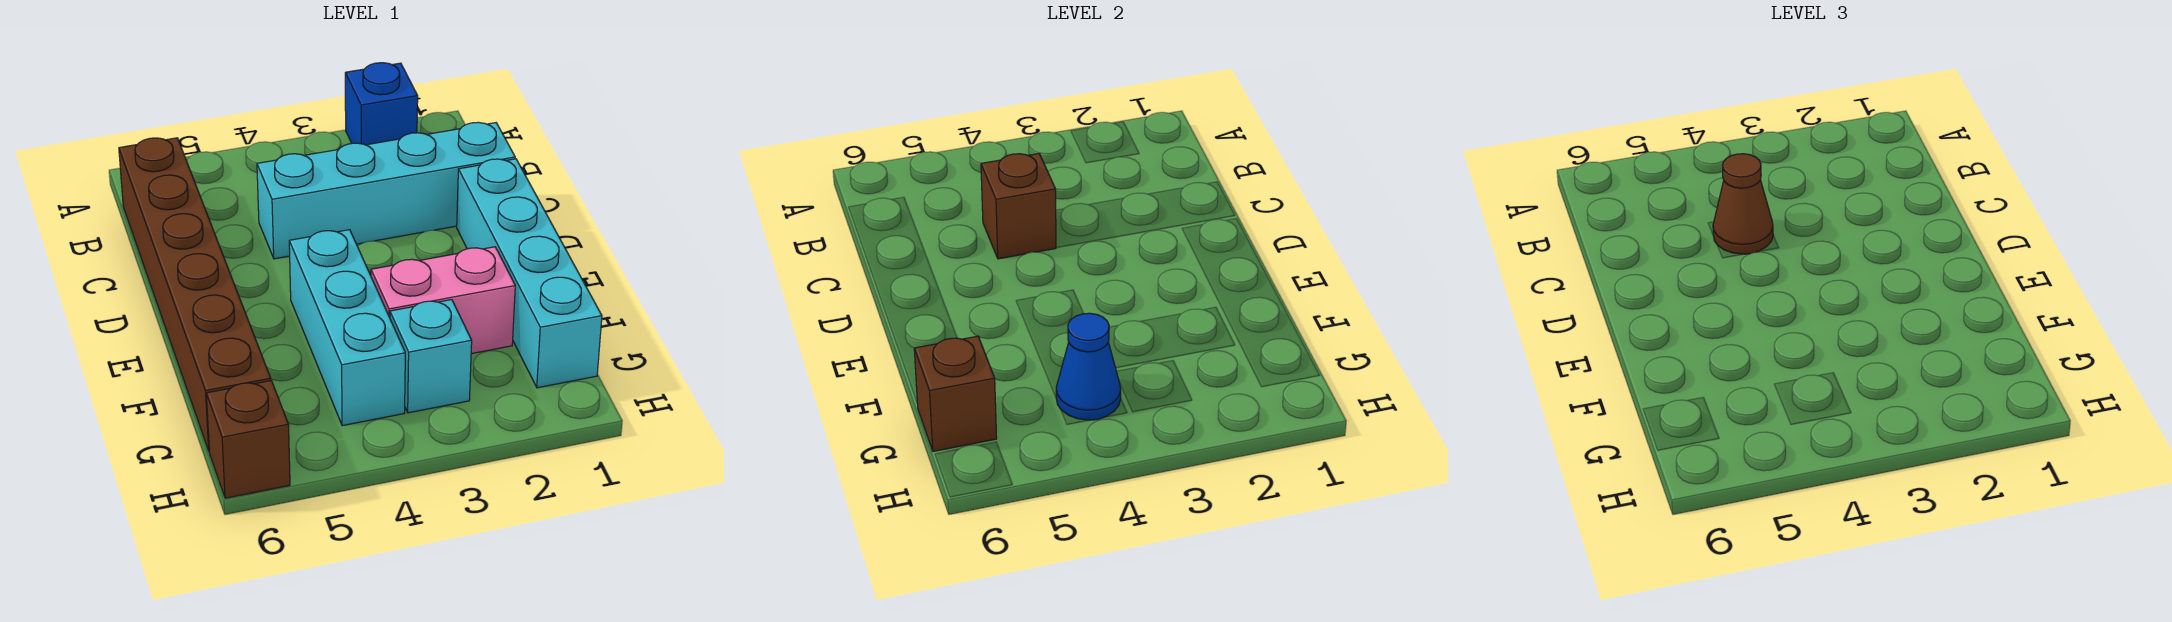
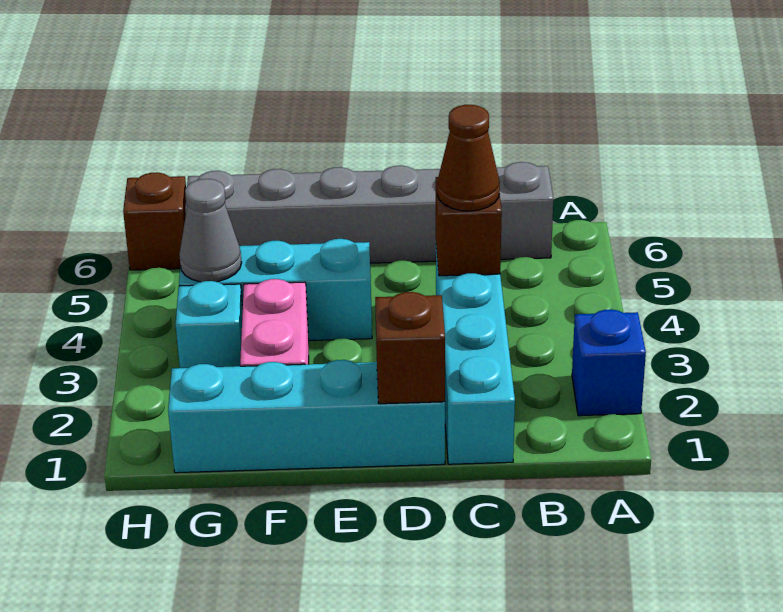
brown 1x6 brick [119,138,271,451] -> grey 1x6 brick [185,162,553,263]
blue 1x1 cone [1056,313,1121,420] -> grey 1x1 cone [179,179,242,282]
brown 1x1 brick [914,336,997,451] -> brown 1x1 brick moved to [375,292,445,404]

